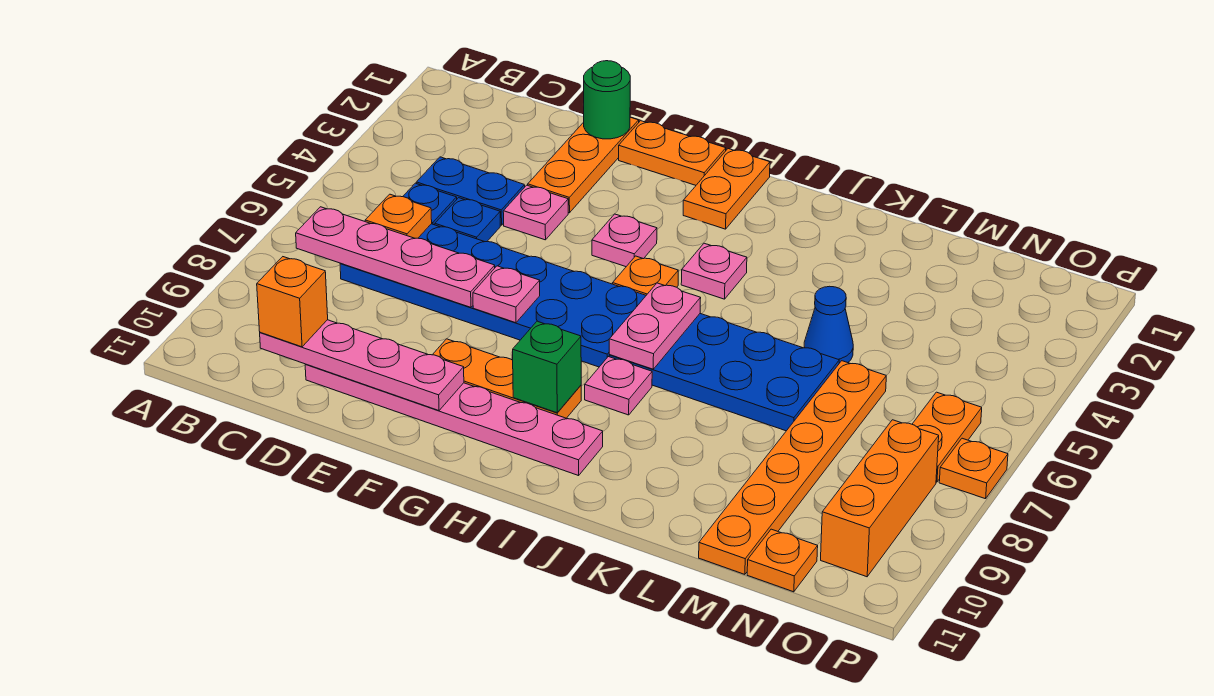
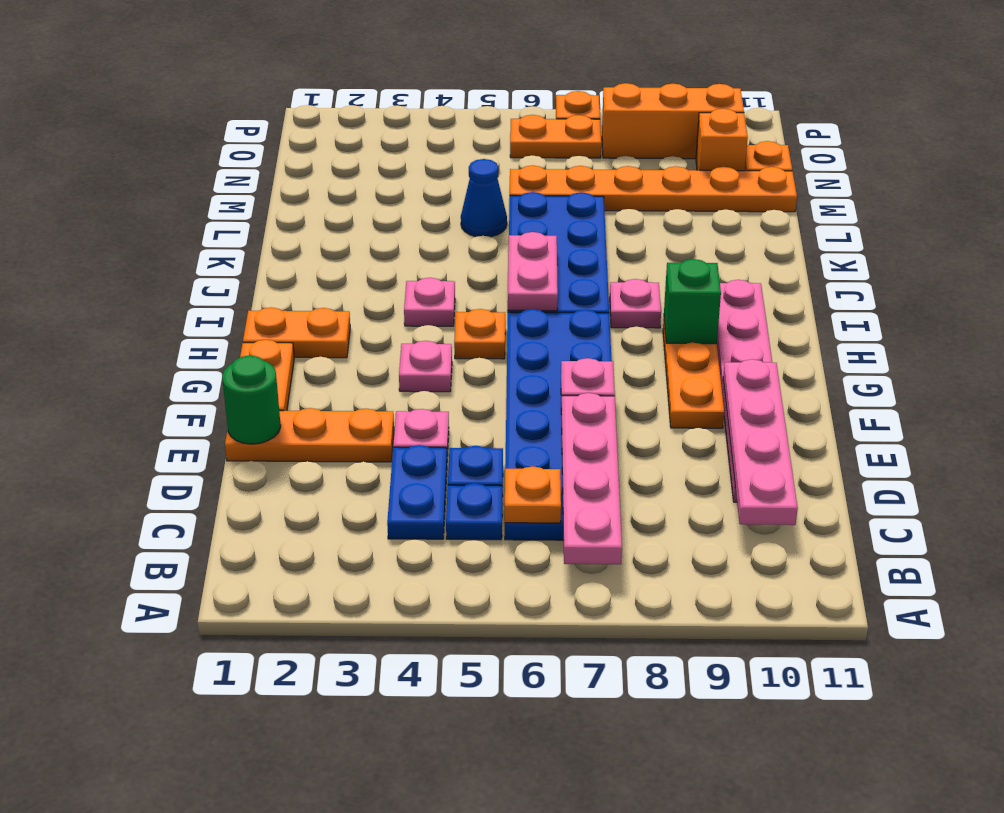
orange 1x1 brick [257,257,328,347] -> orange 1x1 brick moved to [696,109,748,171]
pink 1x2 plate [609,283,701,369] -> pink 1x2 plate turned to [508,232,558,311]

